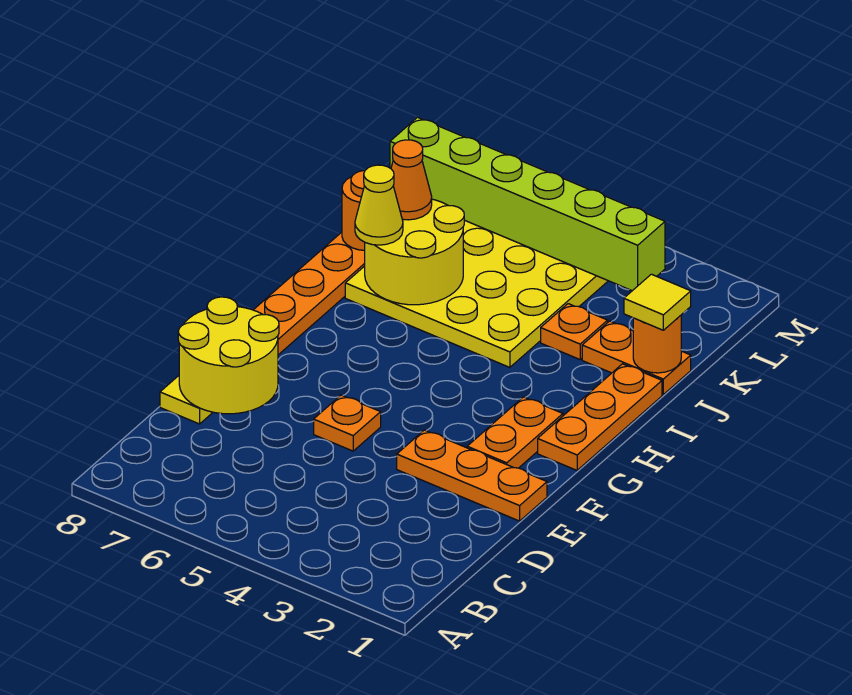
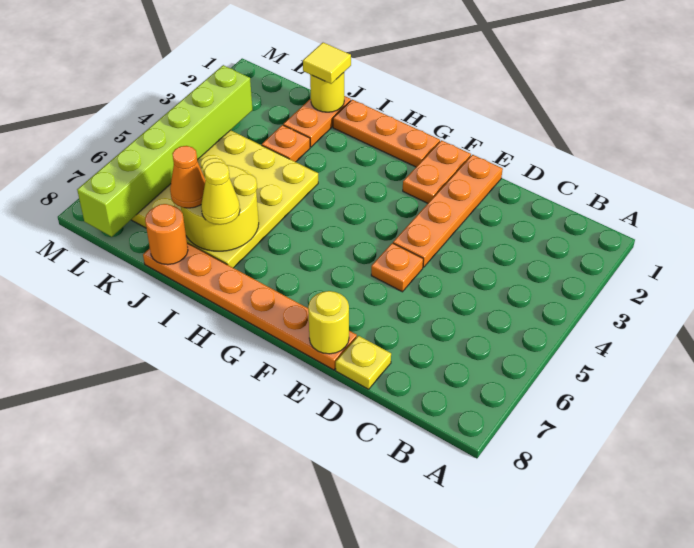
yellow 2x2 round brick [178,297,279,414] -> yellow 1x1 round brick [308,291,349,354]
orange 1x3 plate [397,430,547,521] -> orange 1x4 plate [393,155,503,267]
orange 1x2 plate [467,397,563,468] -> orange 1x2 plate turned to [403,140,471,203]
orange 1x1 round brick [633,316,681,373] -> yellow 1x1 round brick [310,73,344,112]

